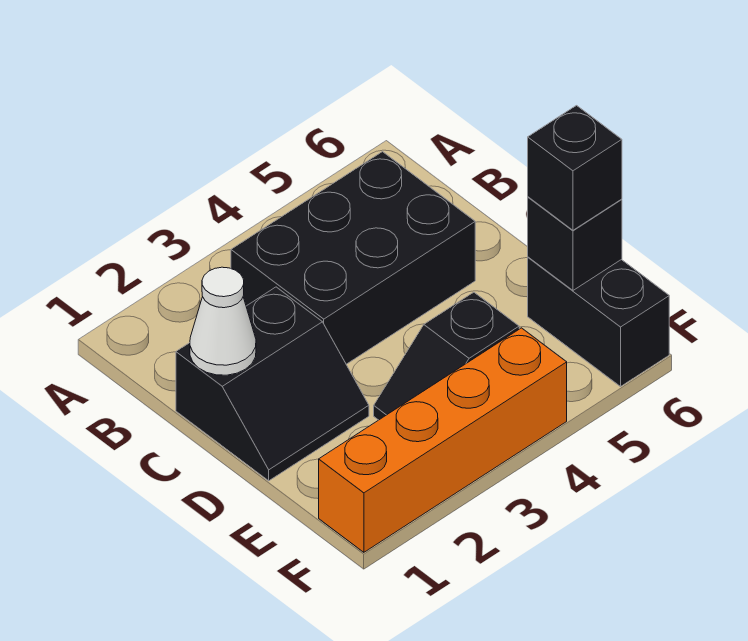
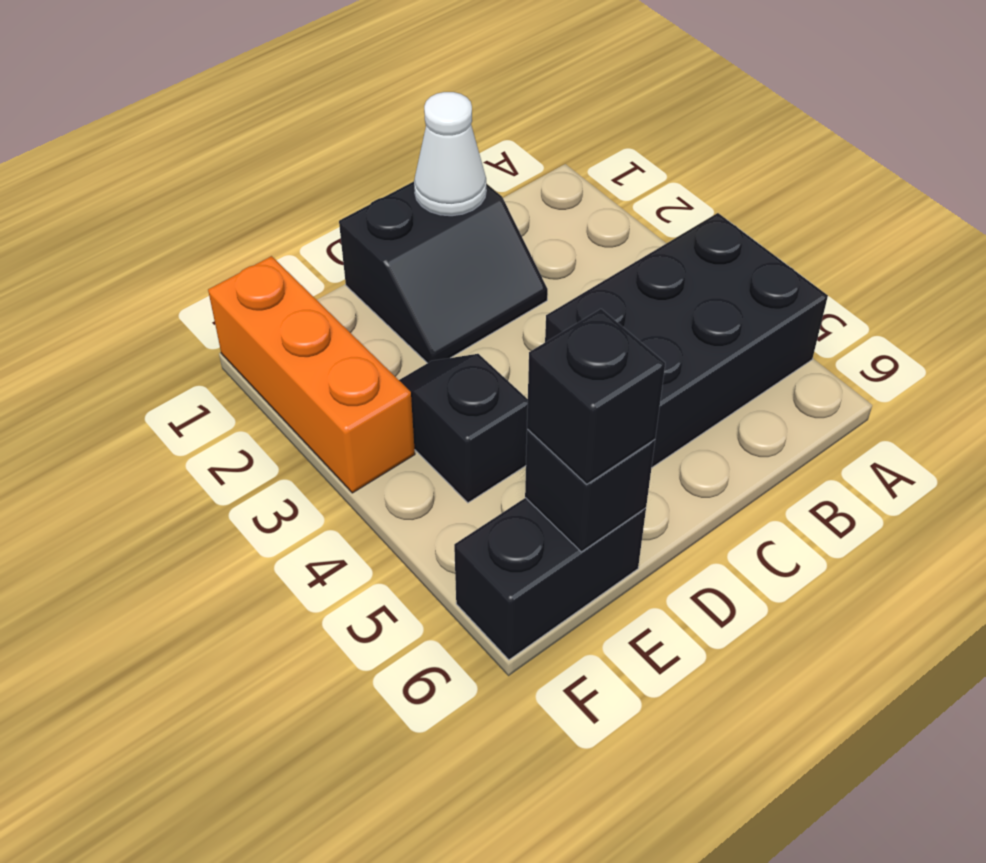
black 2x3 brick [231,152,475,364] -> black 2x3 brick turned to [545,213,828,467]
black 2x2 slope [176,287,369,481] -> black 2x2 slope turned to [339,182,548,363]
orange 1x4 brick [319,328,567,552] -> orange 1x3 brick [208,256,415,493]

